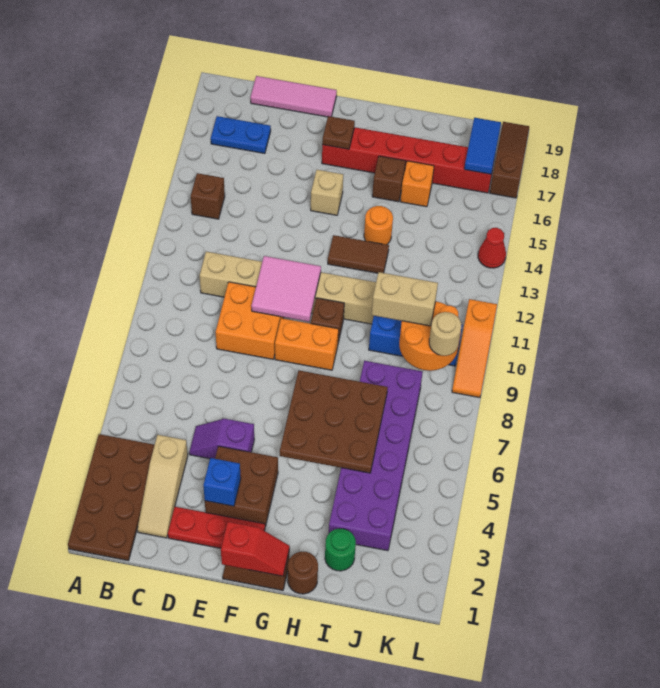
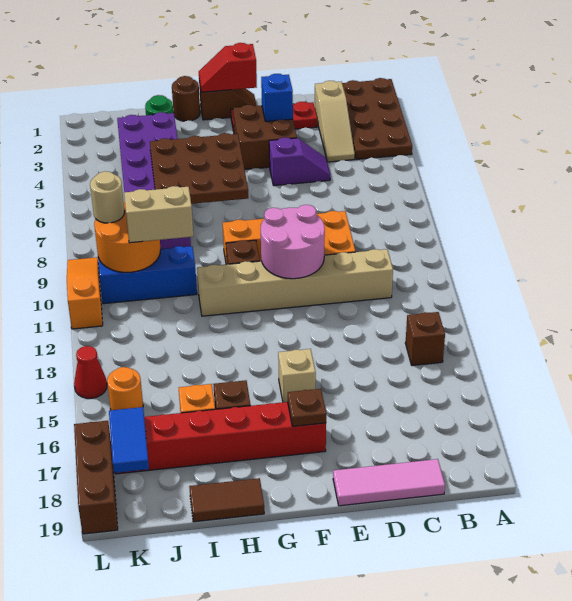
blue 1x2 plate [211,116,271,154] -> none
tan 1x3 slope [137,435,188,538] -> tan 1x3 slope turned to [315,81,355,162]
pink 2x2 tile [251,256,321,322] -> pink 2x2 round brick [261,205,325,279]
brown 1x2 tile [328,235,389,273] -> brown 1x2 tile moved to [189,478,264,522]
orange 1x1 round brick [364,206,393,245] -> orange 1x1 round brick moved to [107,367,143,410]
brown 1x3 slope [490,122,529,198] -> brown 1x3 brick [74,421,118,534]

